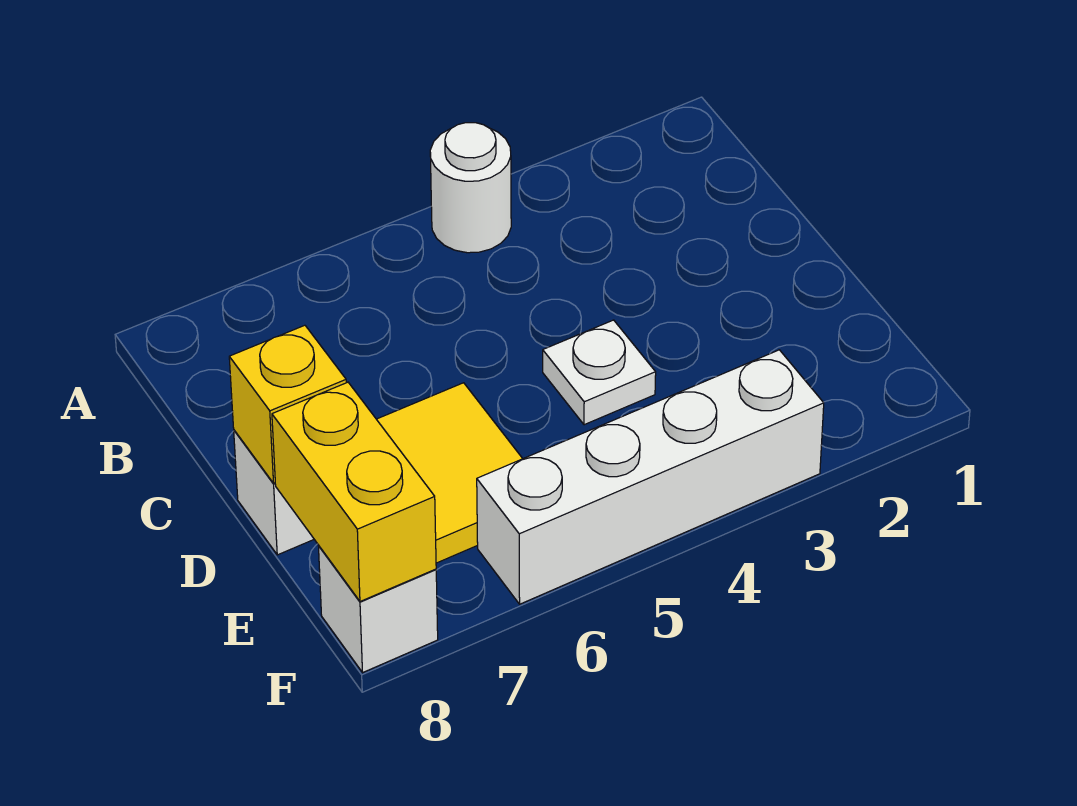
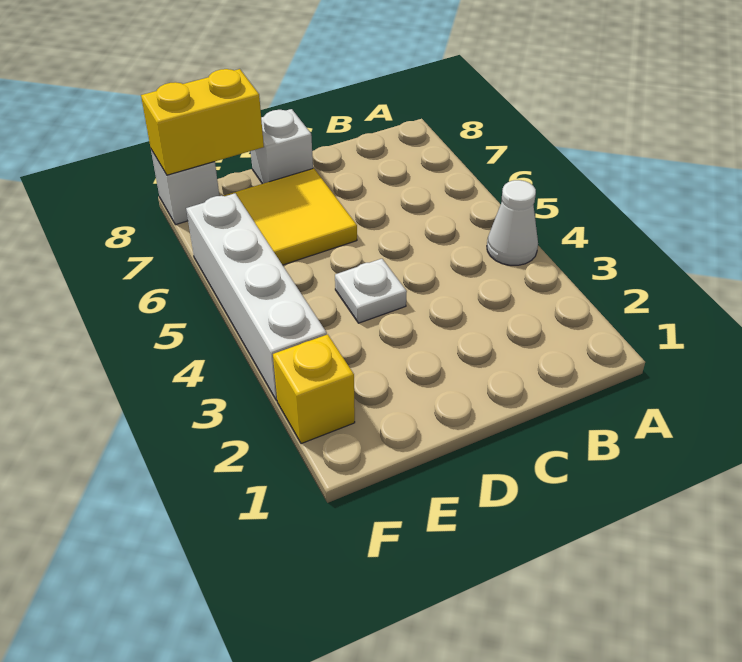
white 1x1 round brick [430,123,511,253] -> white 1x1 cone [487,180,538,265]
yellow 1x1 brick [229,325,346,483] -> yellow 1x1 brick moved to [273,334,355,444]

